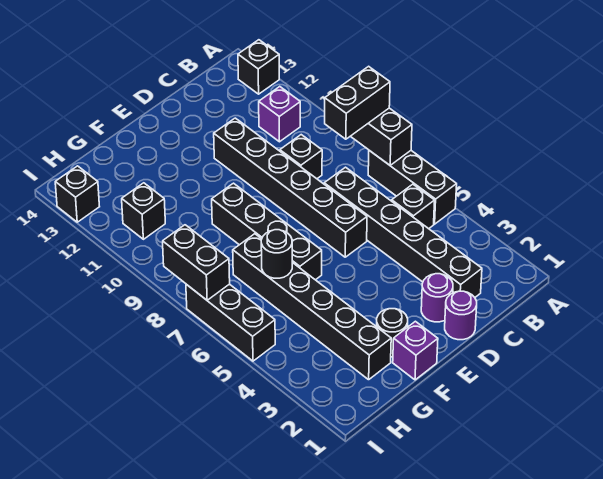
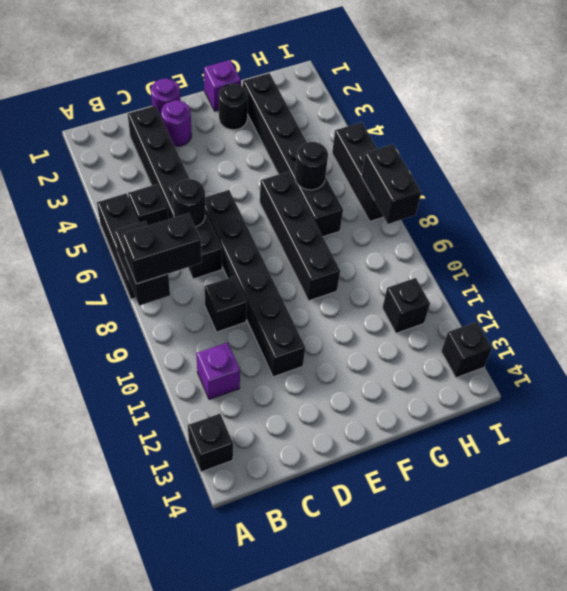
none -> black 1x1 round brick [173,179,205,227]

